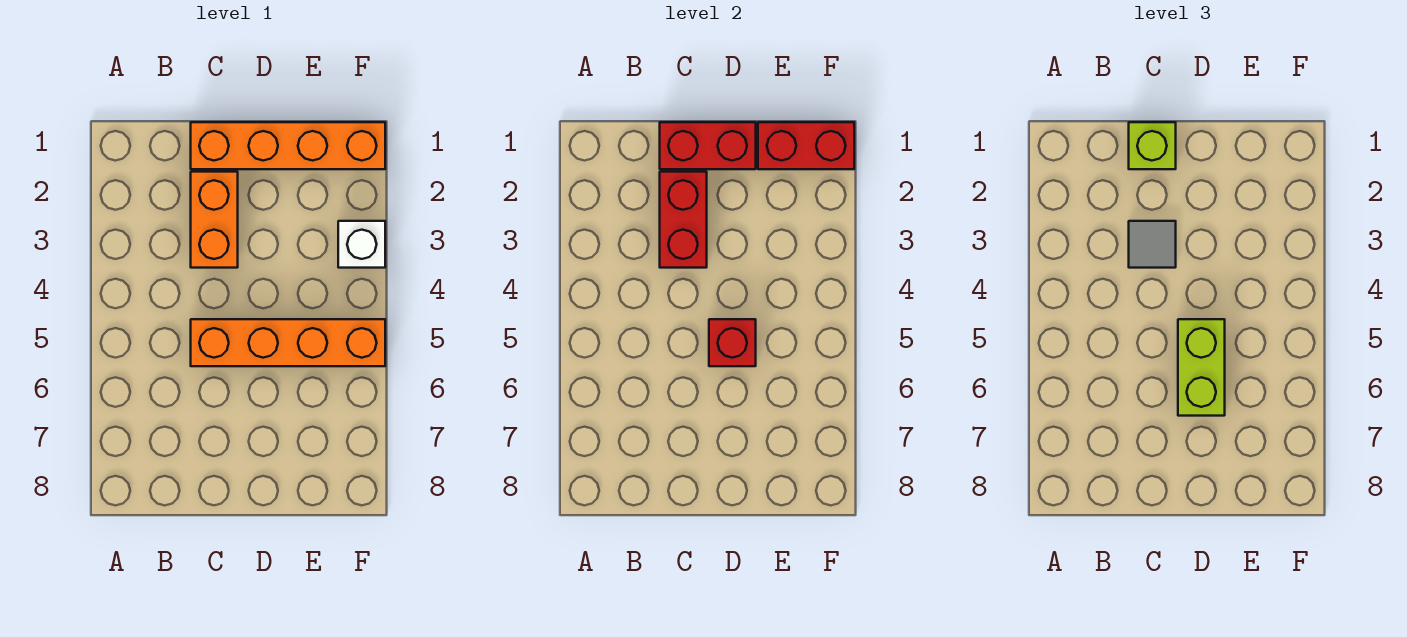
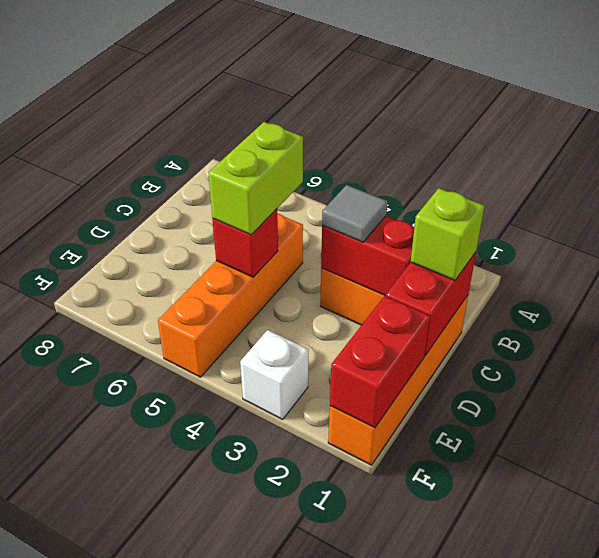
lime 1x2 brick [1178,319,1225,416] -> lime 1x2 brick turned to [209,122,303,235]

